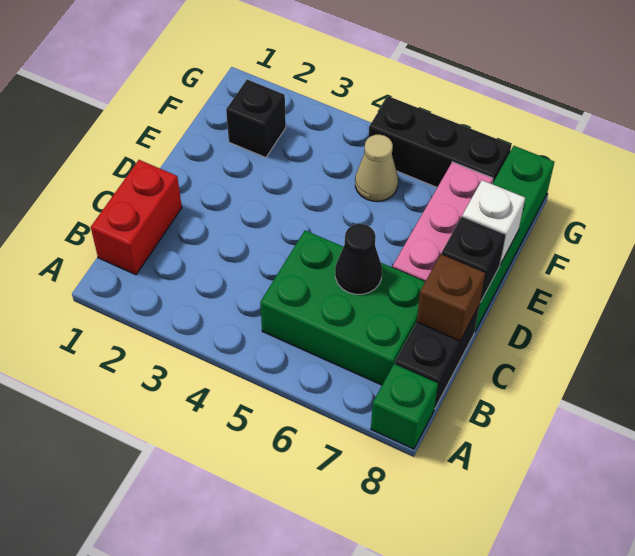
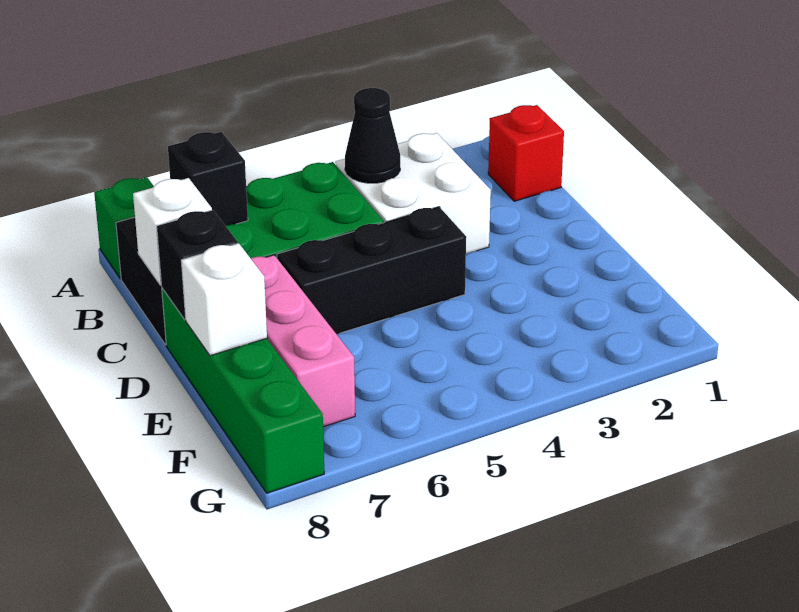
red 1x2 brick [91,160,182,275] -> red 1x1 brick [488,105,564,201]
none -> white 2x2 brick [335,133,491,254]
black 1x1 cone [335,224,382,294] -> black 1x1 cone moved to [345,88,400,183]
brown 1x1 brick [417,254,485,341] -> white 1x1 brick [133,178,212,285]
black 1x1 brick [226,80,286,158] -> black 1x1 brick moved to [168,132,248,226]
tan 1x1 cone [355,135,398,201] -> none
black 1x3 brick [369,96,511,187] -> black 1x3 brick moved to [277,207,466,334]

